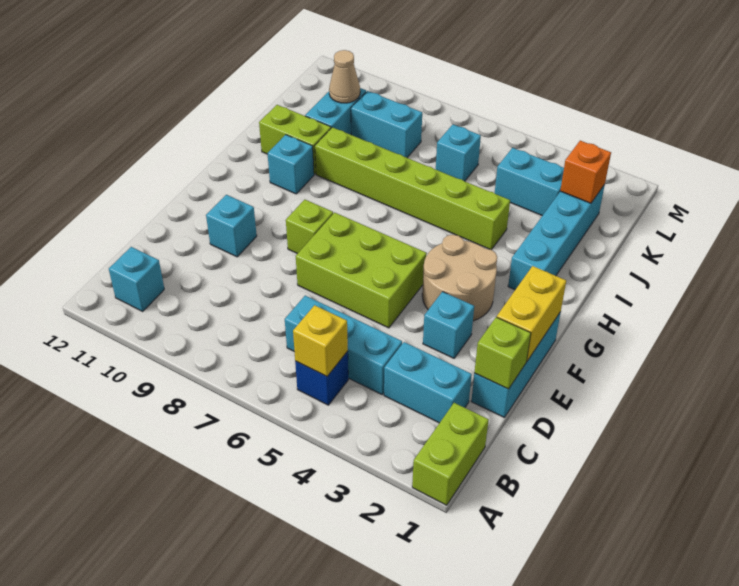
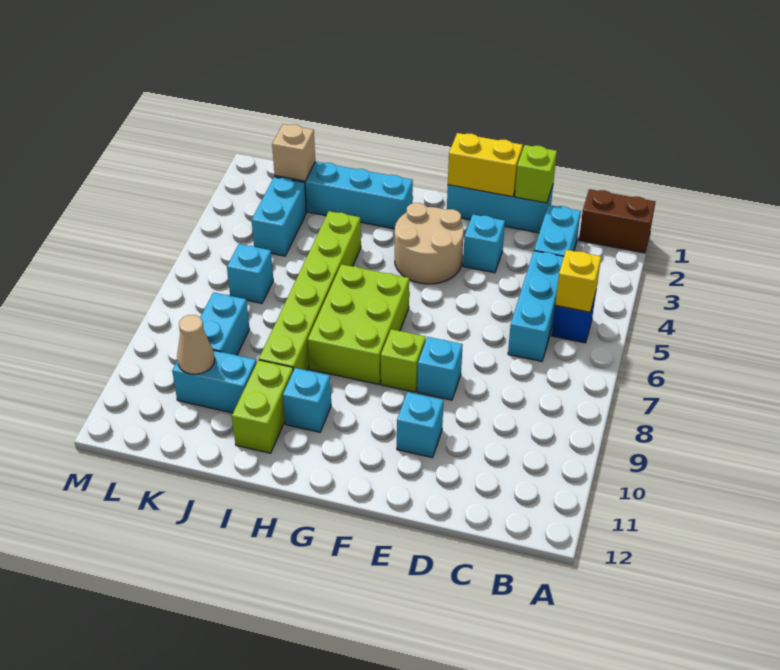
lime 1x2 brick [412,403,489,505] -> brown 1x2 brick [579,189,655,253]
cyan 1x1 brick [109,247,164,311] -> cyan 1x1 brick moved to [417,337,463,400]
lime 2x3 brick [296,212,427,328] -> lime 2x3 brick moved to [308,264,409,384]
orange 1x1 brick [560,141,611,203] -> tan 1x1 brick [272,124,315,181]

